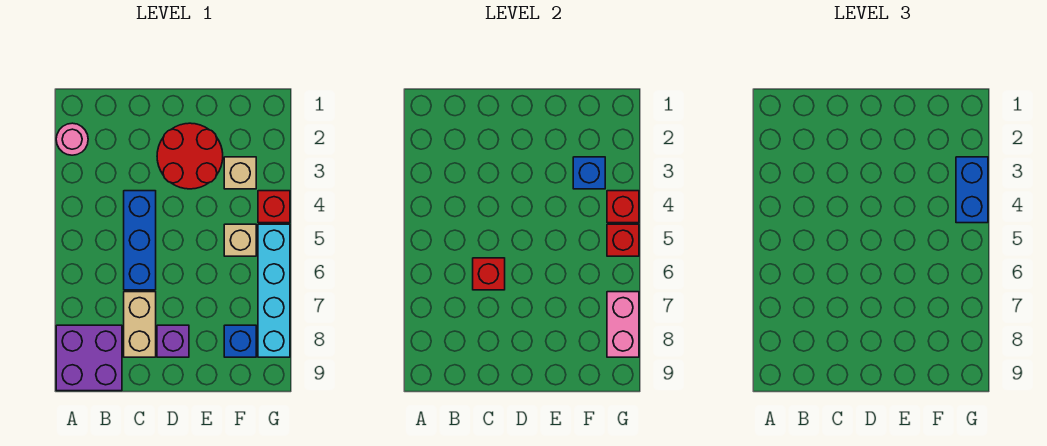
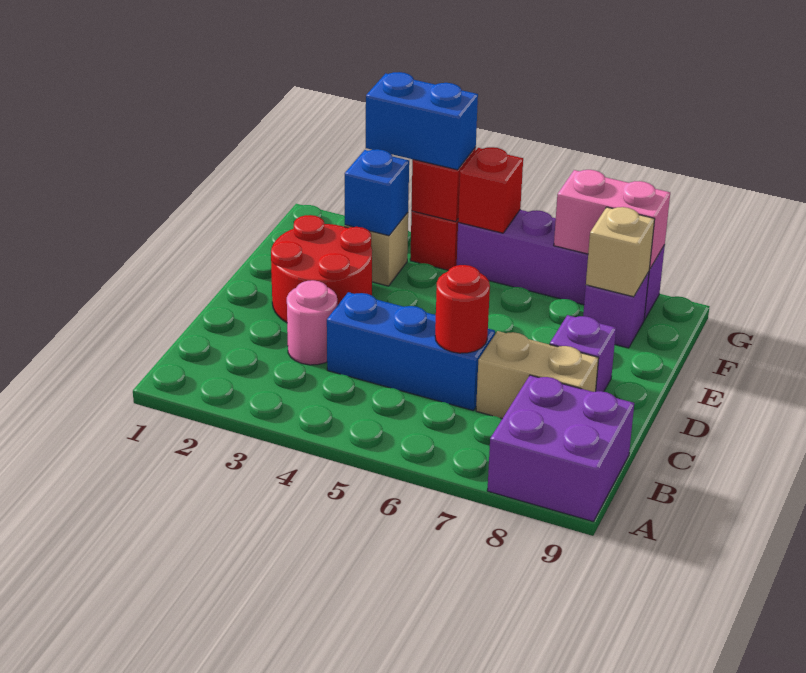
pink 1x1 round brick [56,123,88,155] -> pink 1x1 round brick moved to [287,280,337,365]
red 1x1 brick [473,258,505,290] -> red 1x1 round brick [435,265,490,353]
tan 1x1 brick [224,224,256,256] -> tan 1x1 brick moved to [586,207,655,297]
blue 1x1 brick [224,325,256,357] -> purple 1x1 brick [583,272,649,348]
cyan 1x4 brick [258,224,290,357] -> purple 1x4 brick [457,210,665,320]

